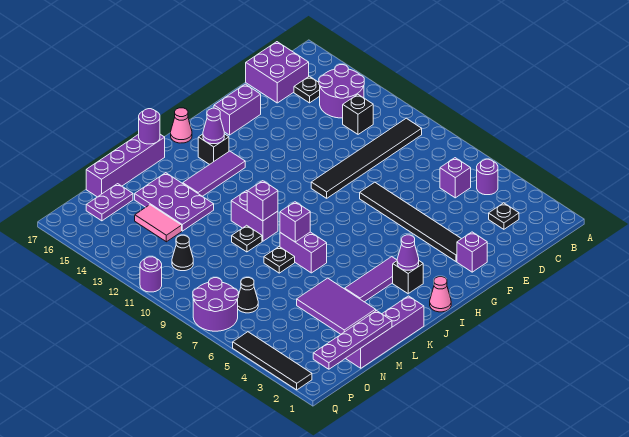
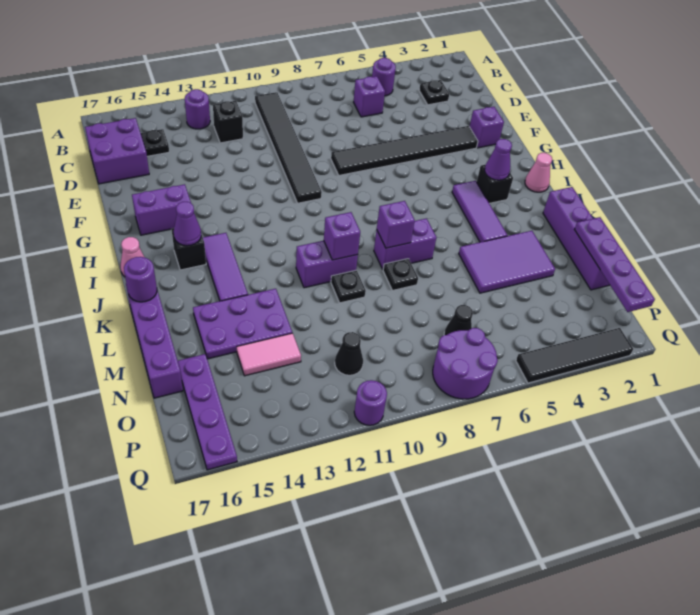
purple 2x2 round brick [319,65,364,118] -> purple 1x1 round brick [185,89,210,129]
purple 1x2 brick [214,84,261,135] -> purple 1x2 brick turned to [132,184,191,235]
purple 1x2 plate [86,184,133,221] -> purple 1x4 plate [178,354,237,470]

